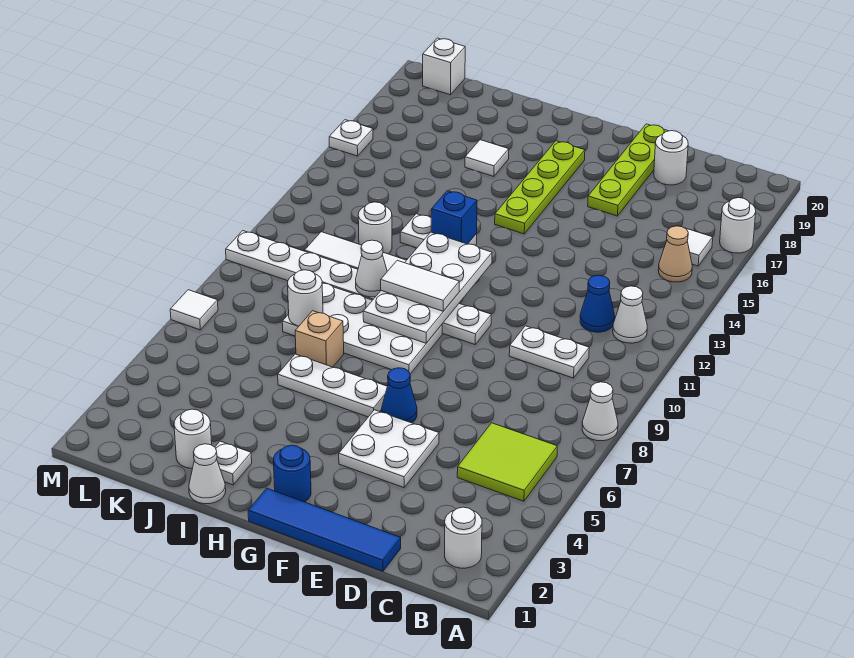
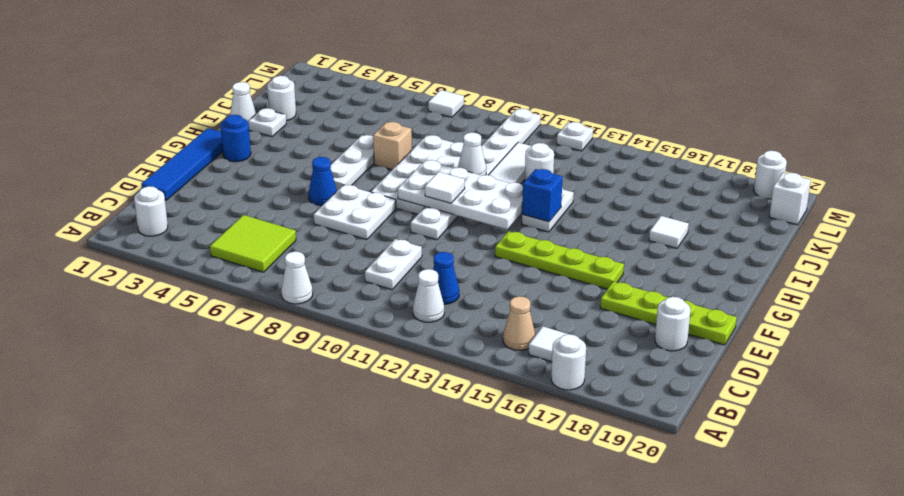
white 2x2 plate [339,410,439,488] -> white 2x2 plate moved to [314,185,396,240]
white 1x2 tile [381,260,459,311] -> white 1x1 tile [425,172,465,203]
lime 1x4 plate [495,141,585,234] -> lime 1x4 plate moved to [495,231,624,289]
white 1x1 round brick [288,270,323,326] -> white 1x1 round brick moved to [754,151,787,199]
white 1x1 plate [329,120,373,156] -> white 1x1 plate moved to [557,122,593,151]

